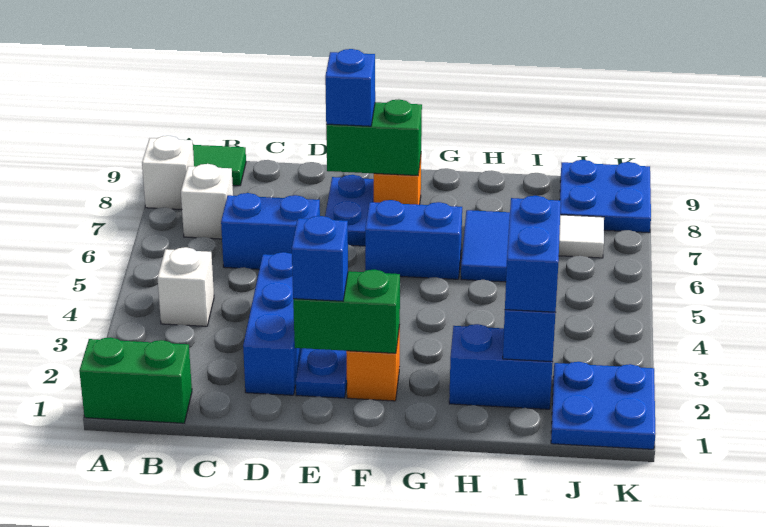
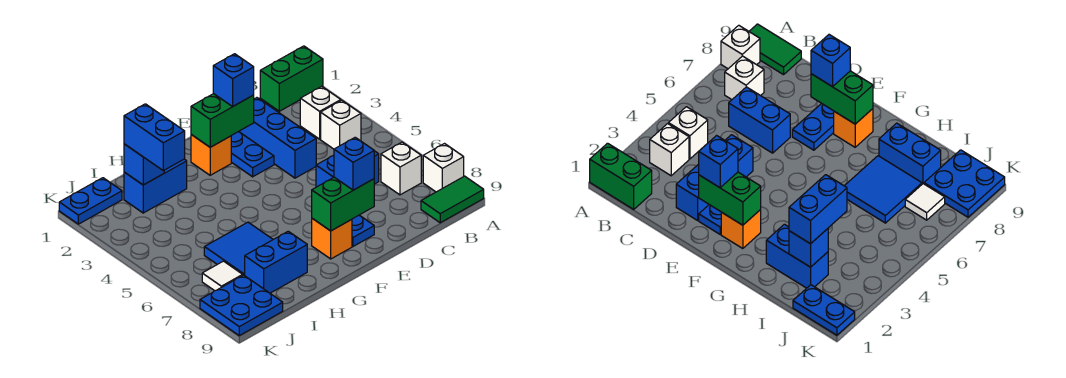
none -> white 1x1 brick [300,86,341,139]
blue 1x2 brick [365,200,462,279] -> blue 1x2 brick moved to [245,231,307,293]
blue 2x2 plate [551,362,655,449] -> blue 1x2 plate [59,178,122,224]

